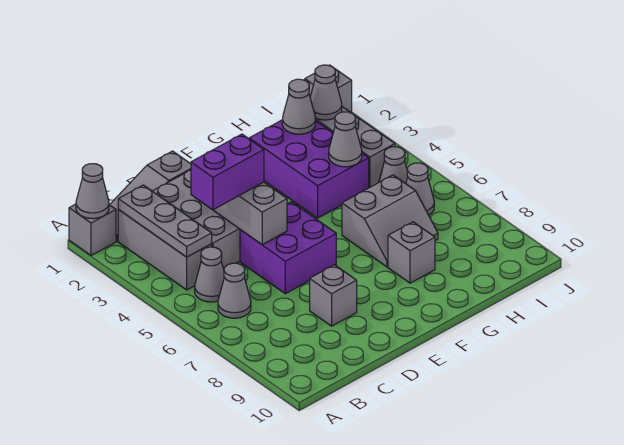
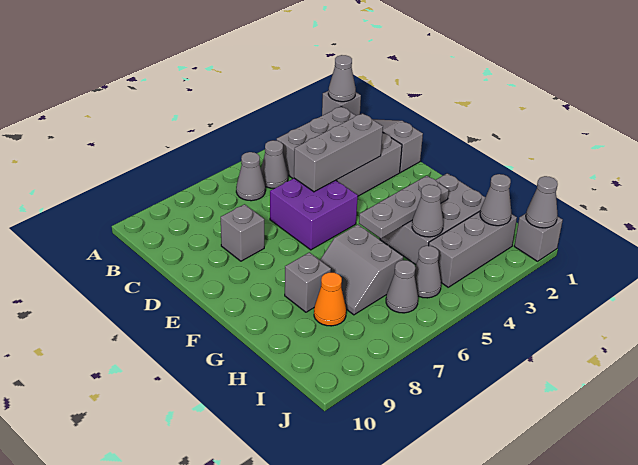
grey 1x3 plate [118,185,212,257] -> grey 1x3 plate moved to [359,176,449,239]
purple 1x2 brick [191,134,264,210] -> none
purple 2x3 brick [249,120,369,218] -> grey 2x3 brick [380,173,485,265]
grey 1x1 cone [282,79,316,134] -> grey 1x1 cone moved to [526,176,558,228]
none -> orange 1x1 cone [314,272,346,326]

